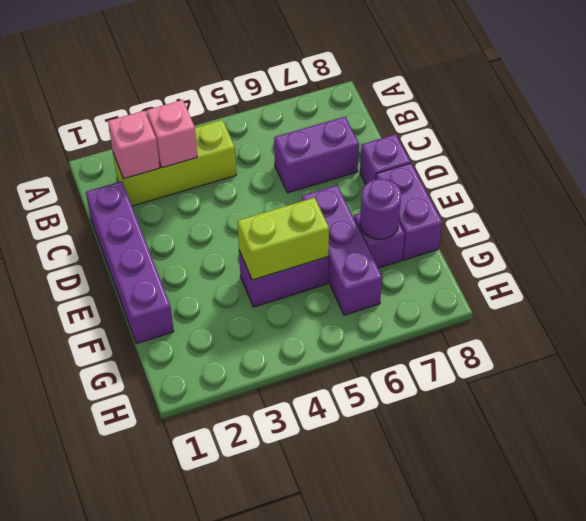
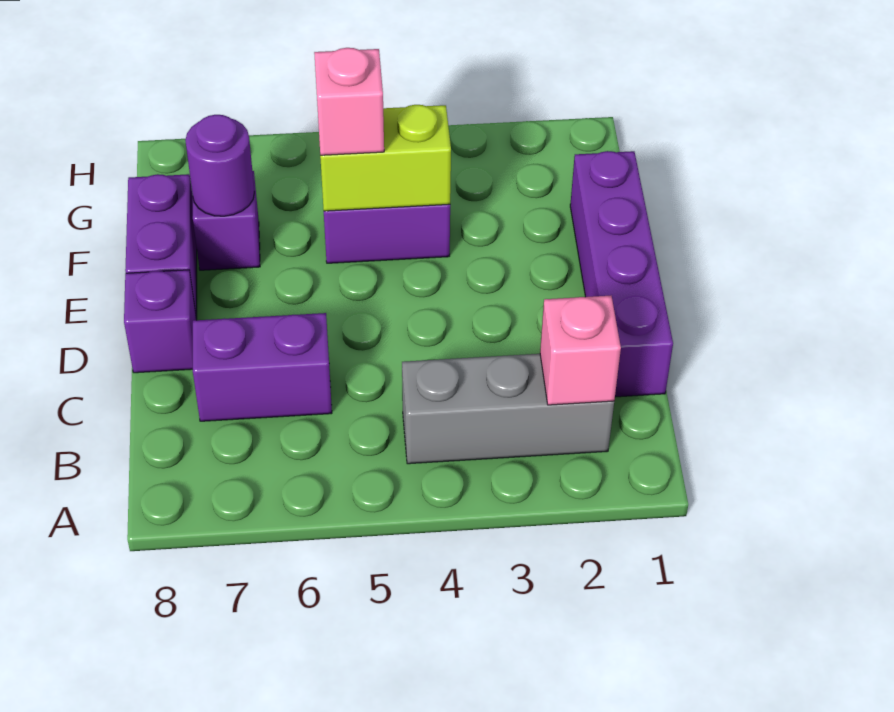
lime 1x3 brick [113,120,236,206] -> grey 1x3 brick [402,354,614,464]
pink 1x1 brick [147,100,197,168] -> pink 1x1 brick moved to [314,48,384,155]
purple 1x3 brick [302,185,382,315] -> none

